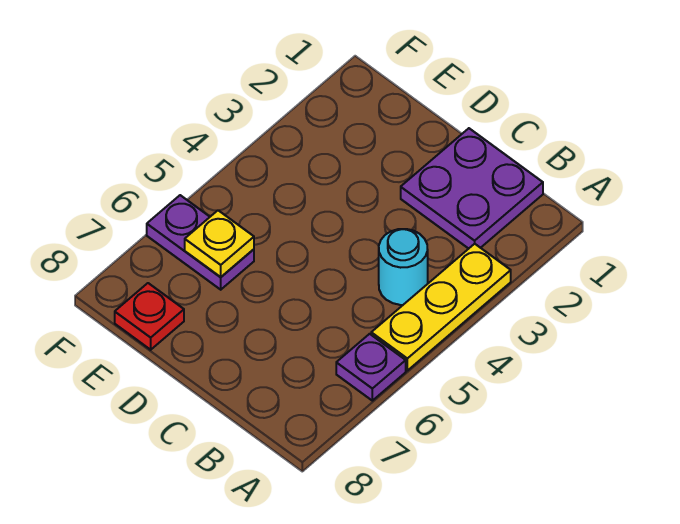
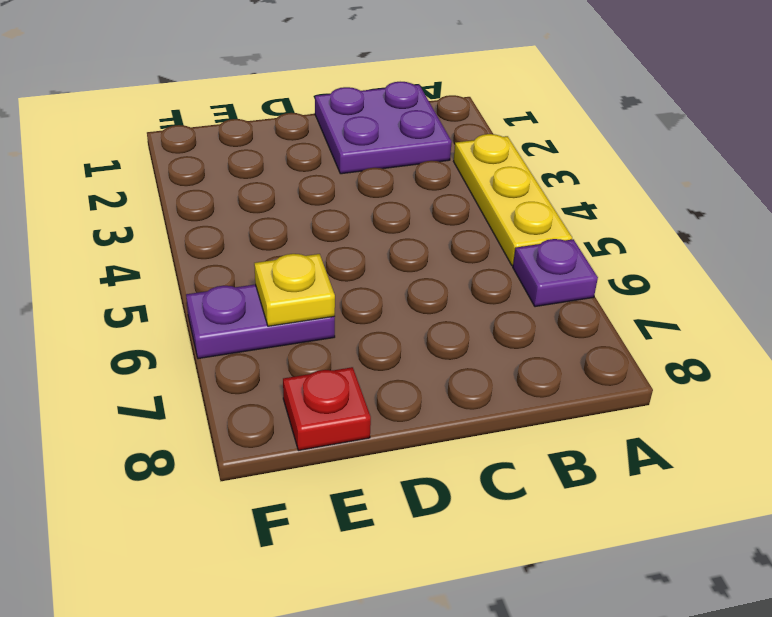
cyan 1x1 round brick [379,229,428,305] -> none

